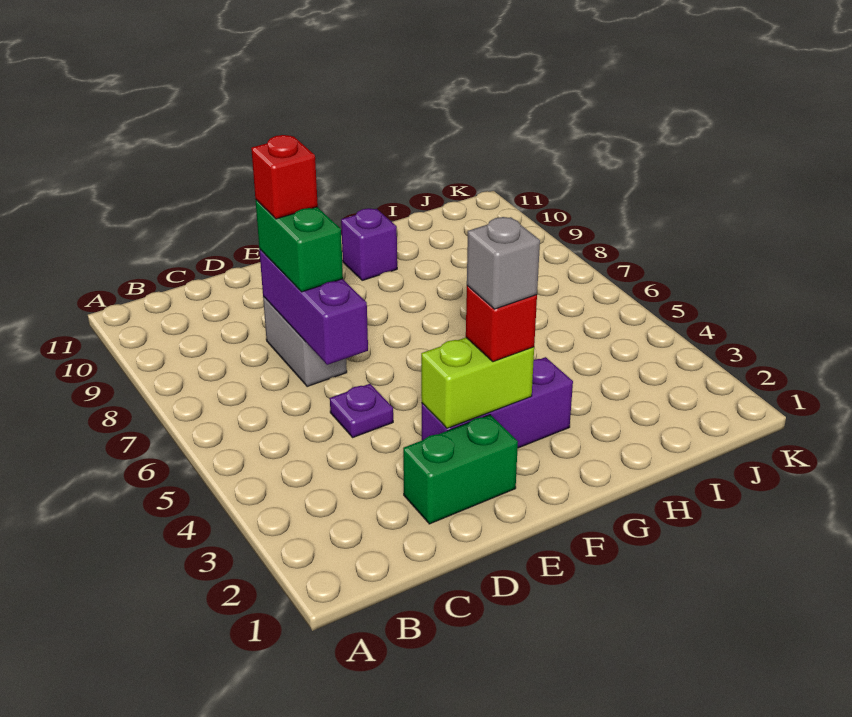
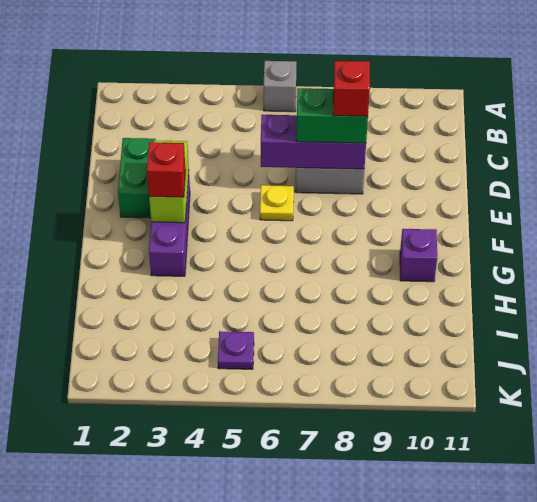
purple 1x1 plate [330,384,393,437] -> purple 1x1 plate moved to [218,331,254,369]
none -> yellow 1x1 plate [260,185,294,221]
grey 1x1 brick [467,217,540,309] -> grey 1x1 brick moved to [264,61,297,112]

